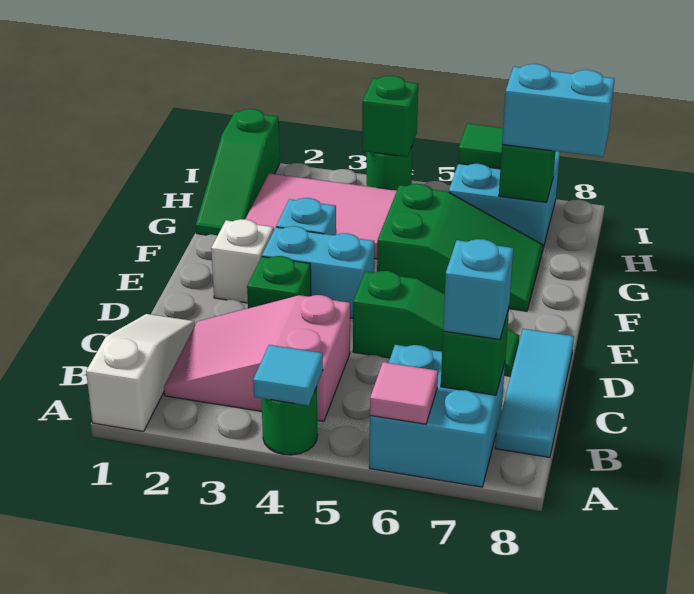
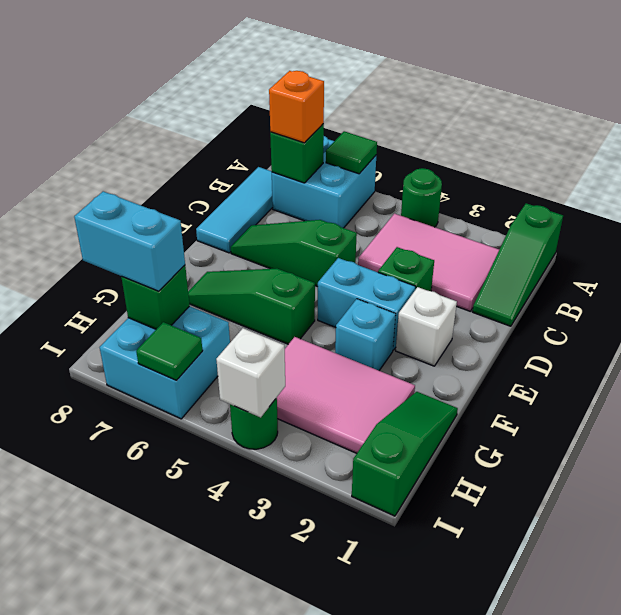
white 1x3 slope [86,314,195,431] -> green 1x3 slope [472,203,563,326]
cyan 1x1 tile [253,345,323,406] -> none
pink 1x1 tile [370,362,438,424] -> green 1x1 tile [326,131,377,174]
pink 2x3 slope [164,295,350,421] -> pink 2x3 tile [358,214,499,311]
cyan 1x1 brick [443,239,513,339] -> orange 1x1 brick [269,71,324,143]
green 2x3 slope [377,184,543,311] -> green 1x3 slope [188,269,315,344]
green 1x1 brick [362,76,418,157] -> white 1x1 brick [216,328,285,417]

